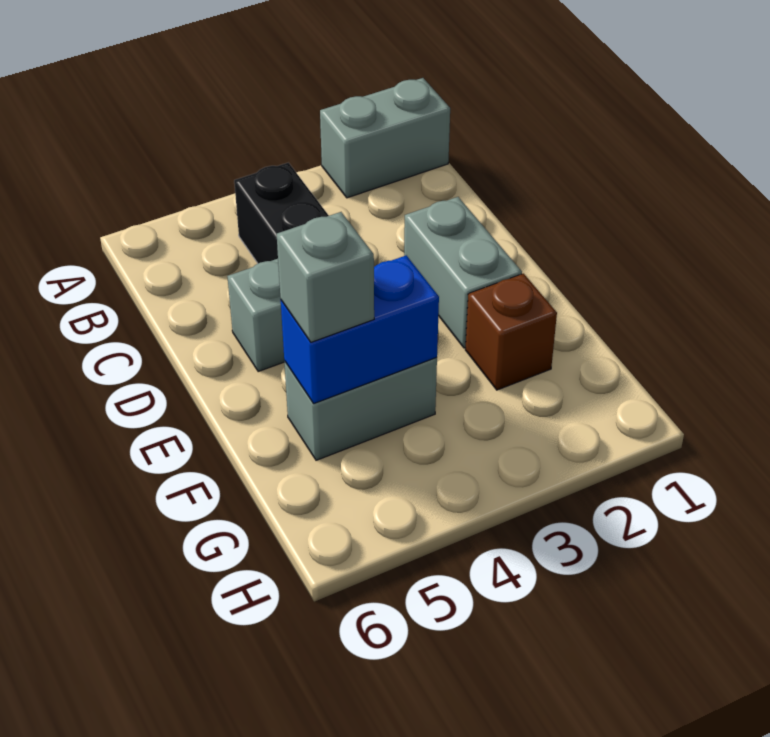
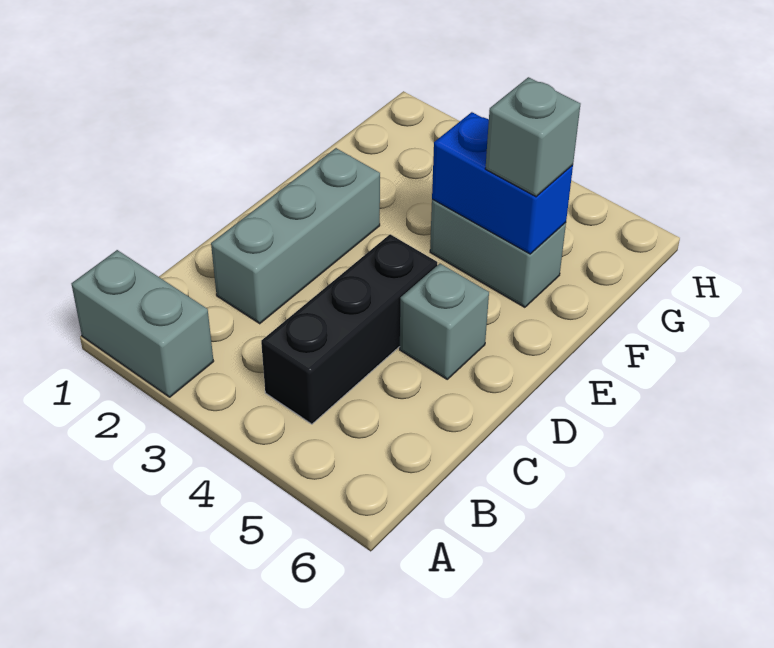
grey 1x2 brick [404,197,522,348] -> grey 1x3 brick [211,148,380,324]
brown 1x1 brick [465,274,557,390] -> none

